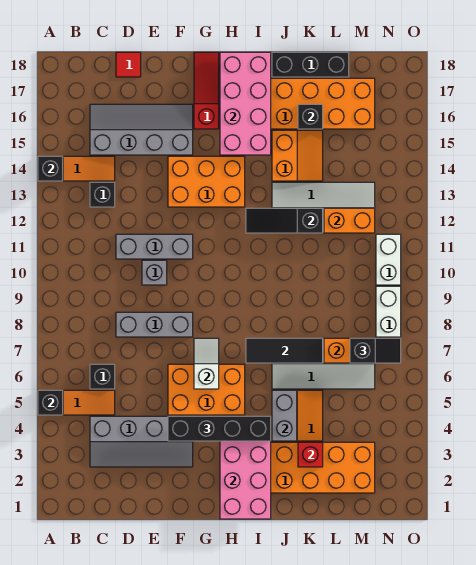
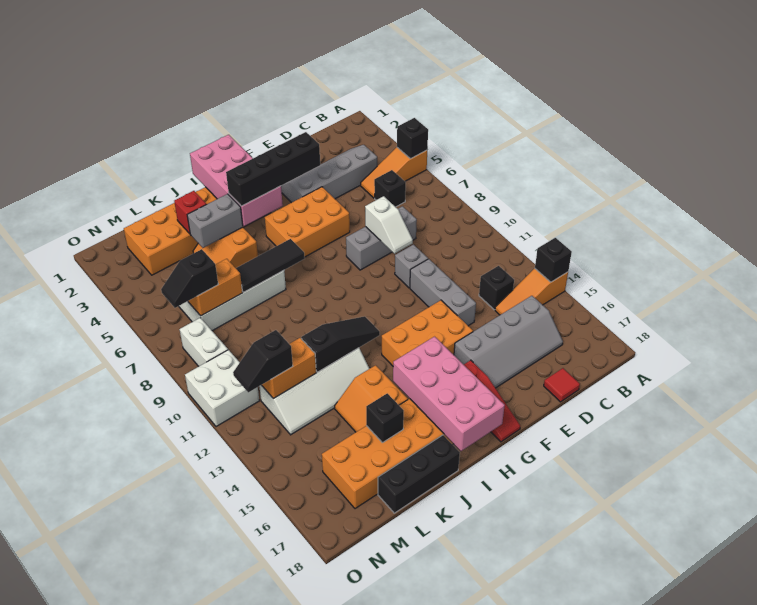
grey 1x3 brick [116,234,193,259] -> grey 1x3 brick turned to [410,259,476,326]
white 1x2 slope [194,338,219,389] -> white 1x2 slope moved to [365,196,413,254]
grey 1x2 brick [272,390,297,441] -> grey 1x2 brick turned to [187,194,243,248]
none -> black 1x2 slope [233,330,293,392]
white 1x2 brick [376,234,401,285] -> white 2x2 brick [185,350,259,427]

